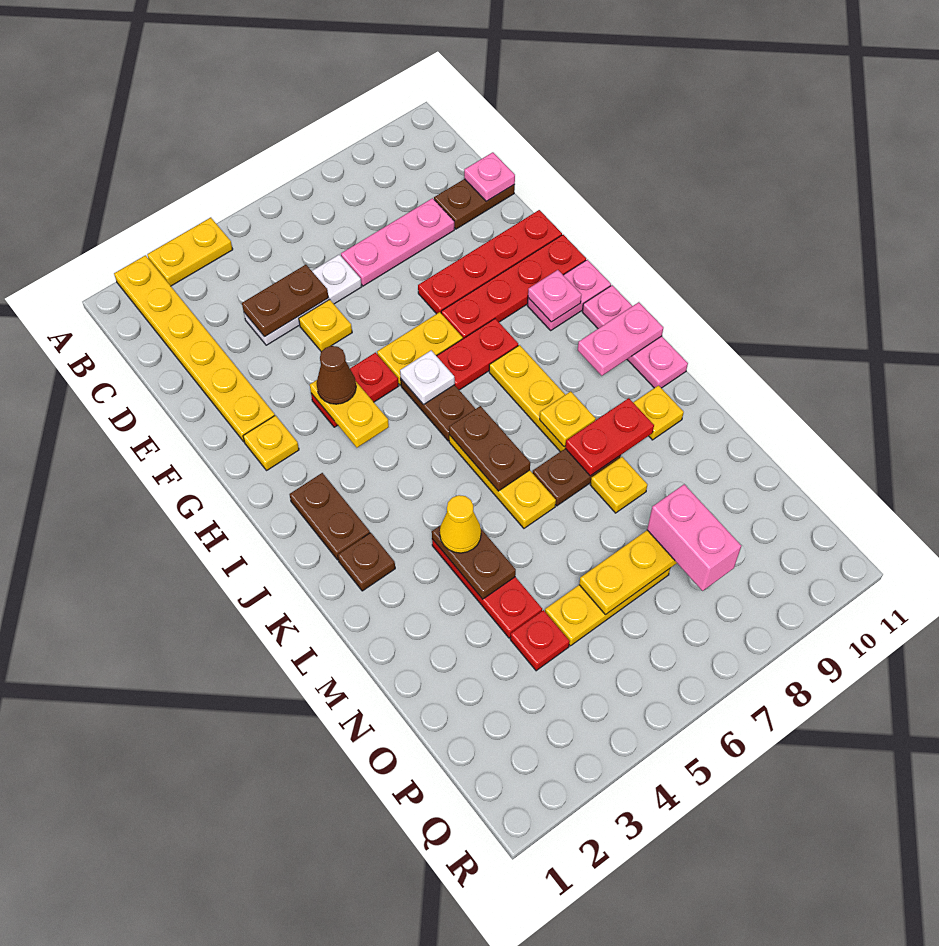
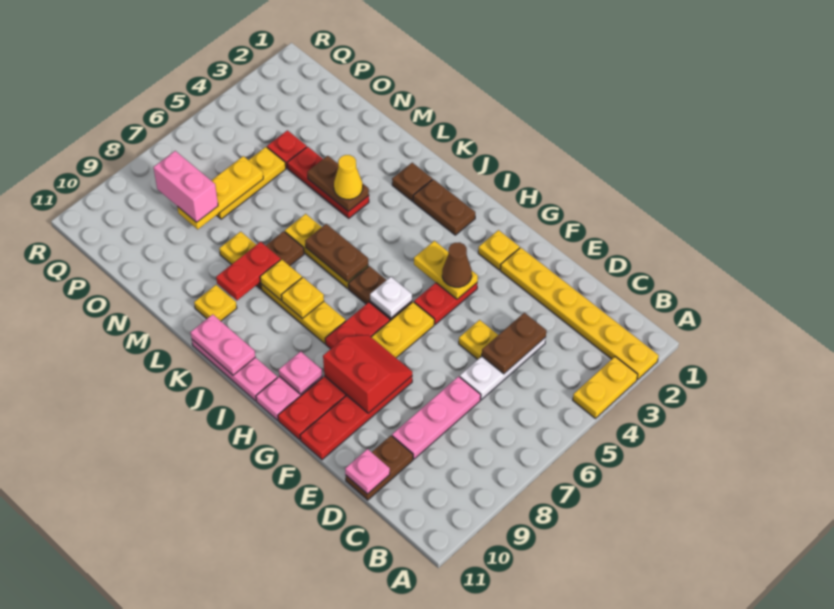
none -> red 2x2 slope [323,335,412,413]
none -> yellow 1x1 plate [281,277,324,318]
pink 1x2 plate [578,302,663,376] -> pink 1x2 plate turned to [190,314,255,375]

